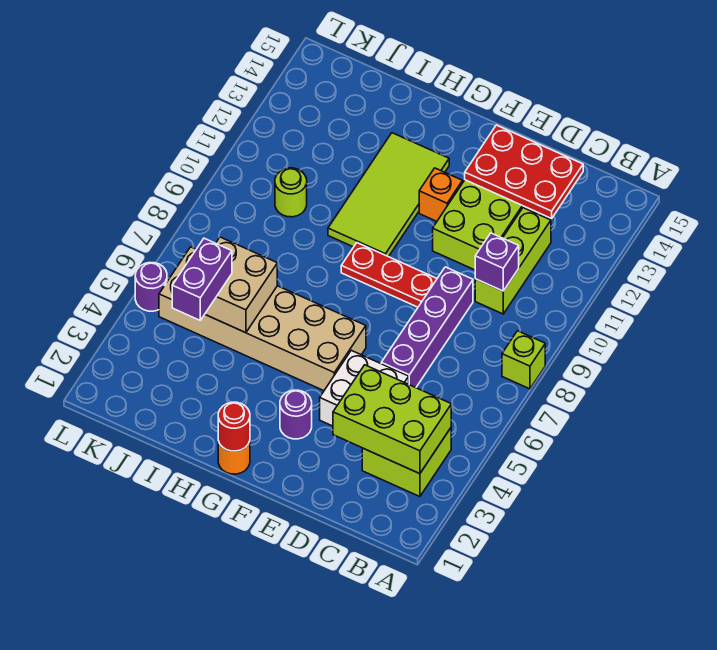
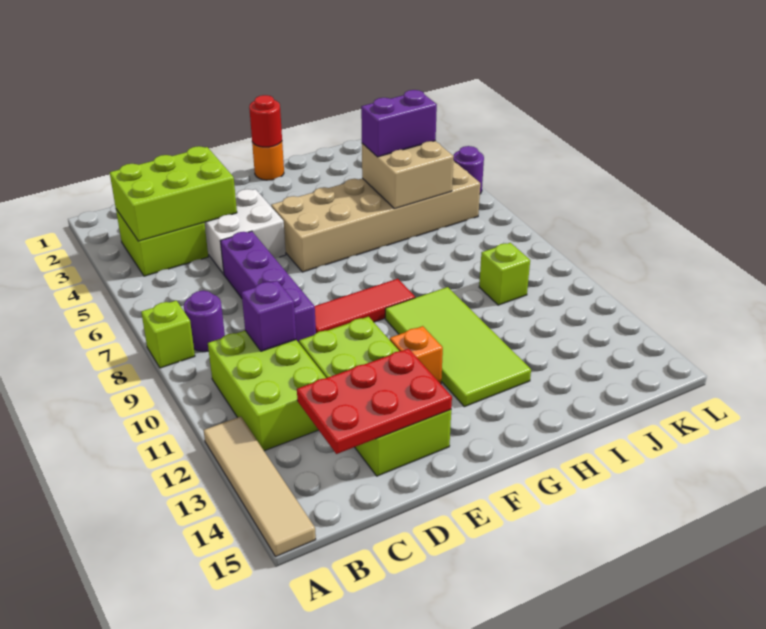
none -> tan 1x4 tile [204,417,316,557]
lime 1x3 brick [475,208,551,314] -> lime 2x3 brick [208,331,326,451]
red 1x3 plate [341,243,437,307] -> red 1x3 tile [315,279,415,333]
purple 1x1 round brick [280,390,312,439] -> purple 1x1 round brick moved to [184,291,225,352]
purple 1x2 brick [172,238,232,320] -> purple 1x2 brick turned to [361,90,437,157]
lime 1x1 round brick [275,168,307,217] -> lime 1x1 brick [479,243,530,305]

